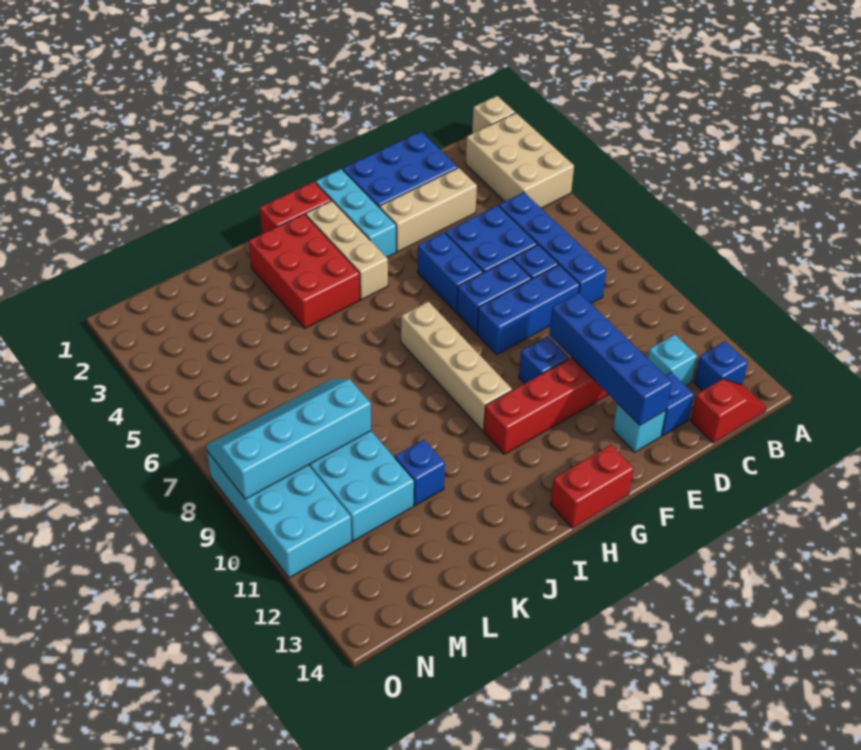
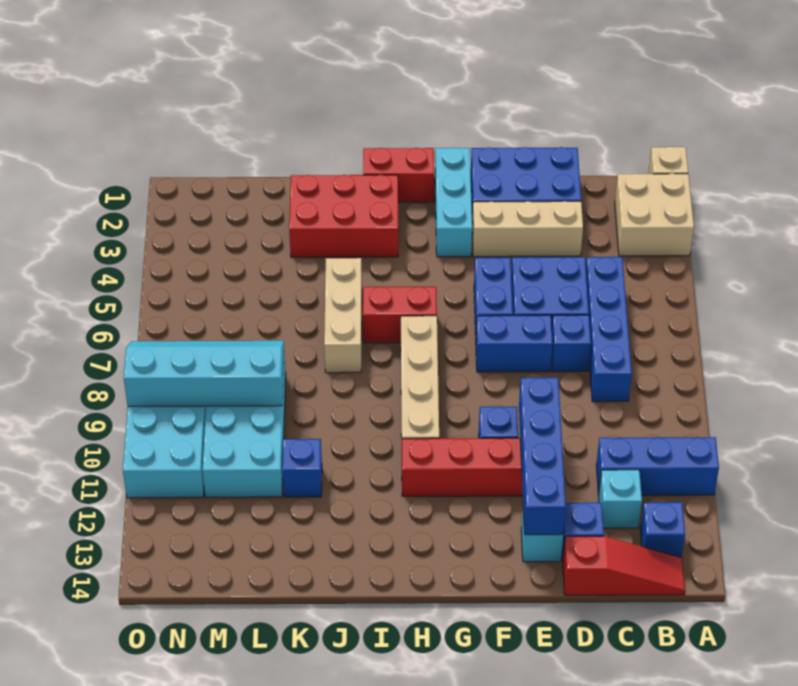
tan 2x3 brick [466,113,574,208] -> tan 2x2 brick [615,173,694,256]
red 1x2 slope [691,379,766,443] -> red 1x3 slope [563,536,685,595]
blue 1x3 brick [477,265,580,354] -> blue 1x3 brick moved to [596,437,719,495]
red 1x2 brick [550,445,634,528] -> red 1x2 brick moved to [363,287,437,343]
tan 1x3 brick [306,201,388,300] -> tan 1x3 brick moved to [324,258,362,373]
red 2x3 brick [249,214,360,328] -> red 2x3 brick turned to [289,175,398,257]

